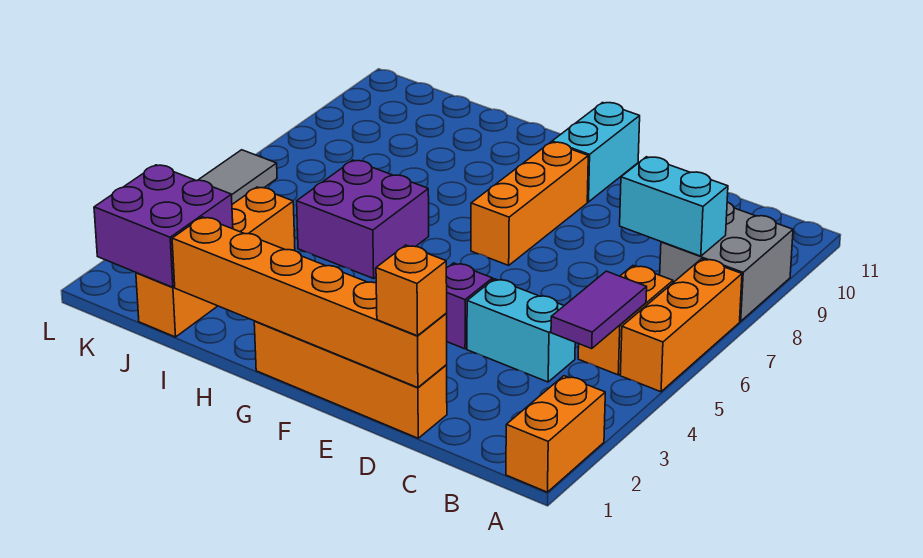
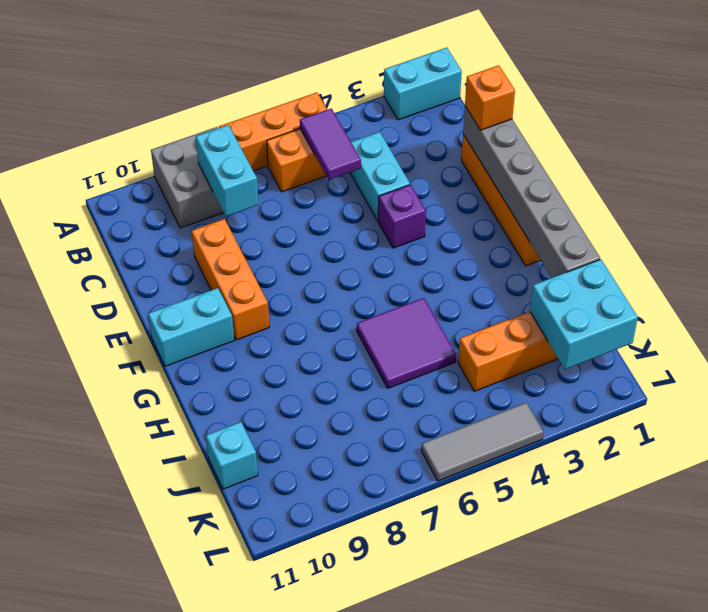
orange 1x2 brick [506,376,605,492] -> cyan 1x2 brick [384,48,462,120]
purple 1x2 tile [551,271,647,349] -> purple 1x2 tile turned to [300,108,361,180]
orange 1x6 brick [172,217,447,388] -> grey 1x6 brick [463,106,600,278]
orange 1x3 brick [471,142,588,265] -> orange 1x3 brick turned to [192,219,269,340]
purple 2x2 brick [297,160,429,279] -> purple 2x2 tile [357,298,456,388]
purple 2x2 brick [94,165,233,287] -> cyan 2x2 brick [530,259,638,369]
none -> cyan 1x1 brick [206,422,258,489]

